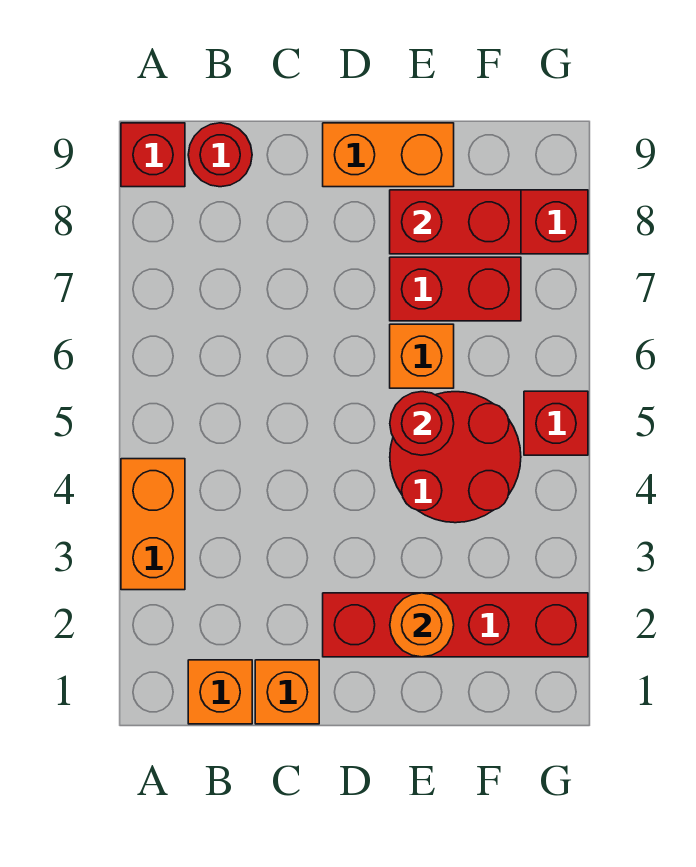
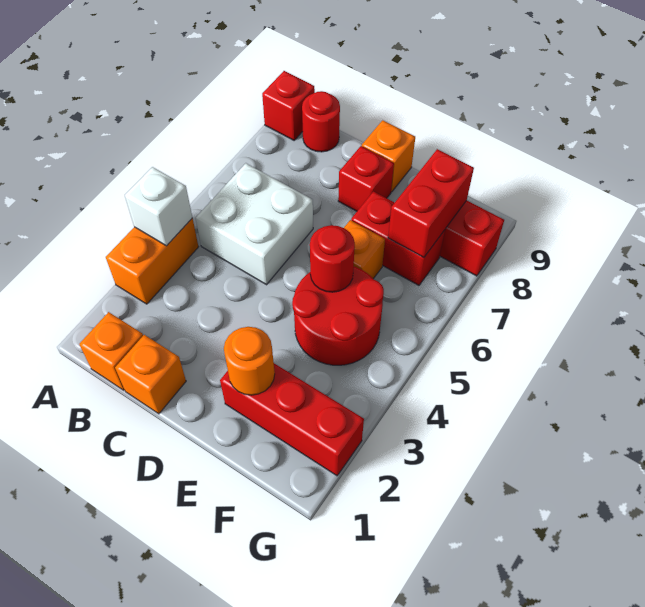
none -> white 1x1 brick [125,167,192,246]
none -> white 2x2 brick [196,163,313,285]
red 1x4 brick [323,593,588,657] -> red 1x3 brick [220,364,364,476]
orange 1x2 brick [323,123,454,187] -> orange 1x1 brick [362,120,415,192]
red 1x2 brick [390,190,521,254] -> red 1x2 brick turned to [388,149,474,258]
red 1x1 brick [524,391,588,455] -> red 1x1 brick moved to [338,146,394,211]

